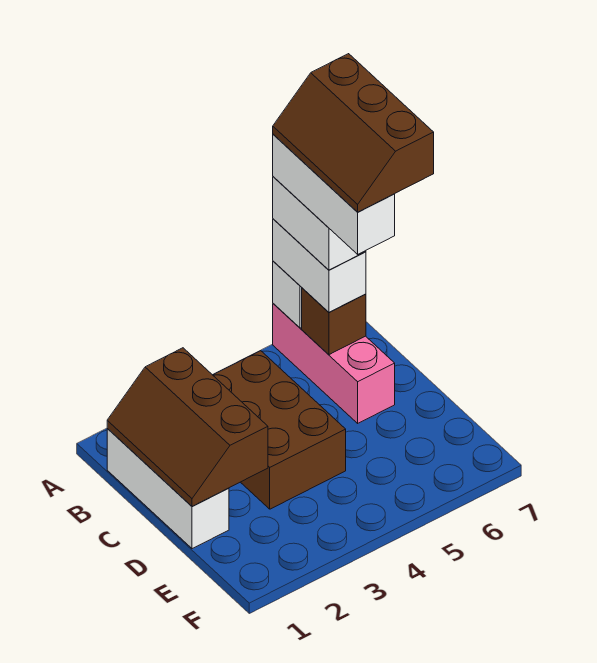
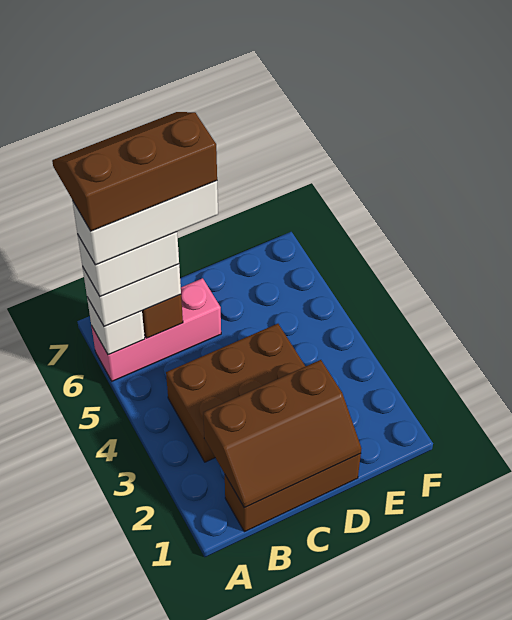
brown 2x3 slope [273,54,434,212] -> brown 2x3 slope turned to [52,112,217,231]
white 1x3 brick [107,429,229,549] -> brown 1x3 brick [225,453,361,532]

